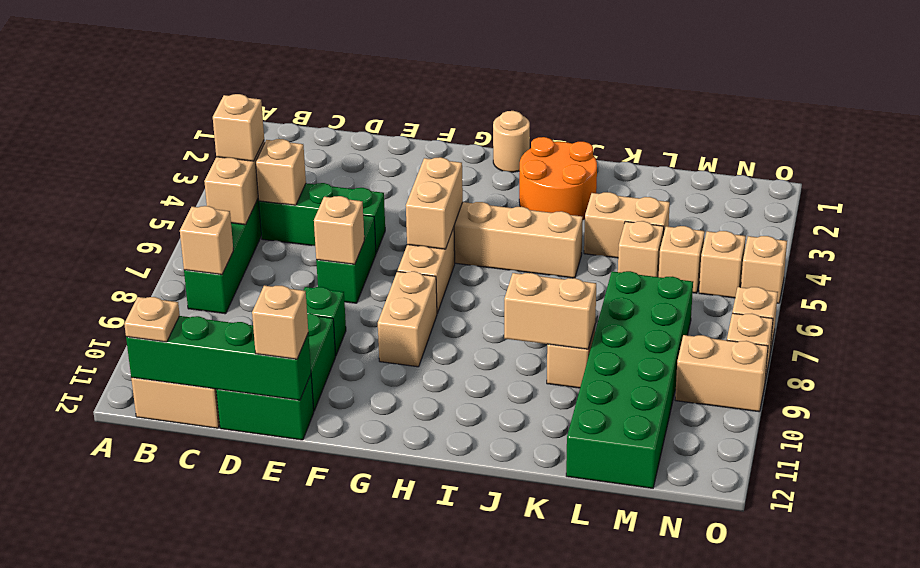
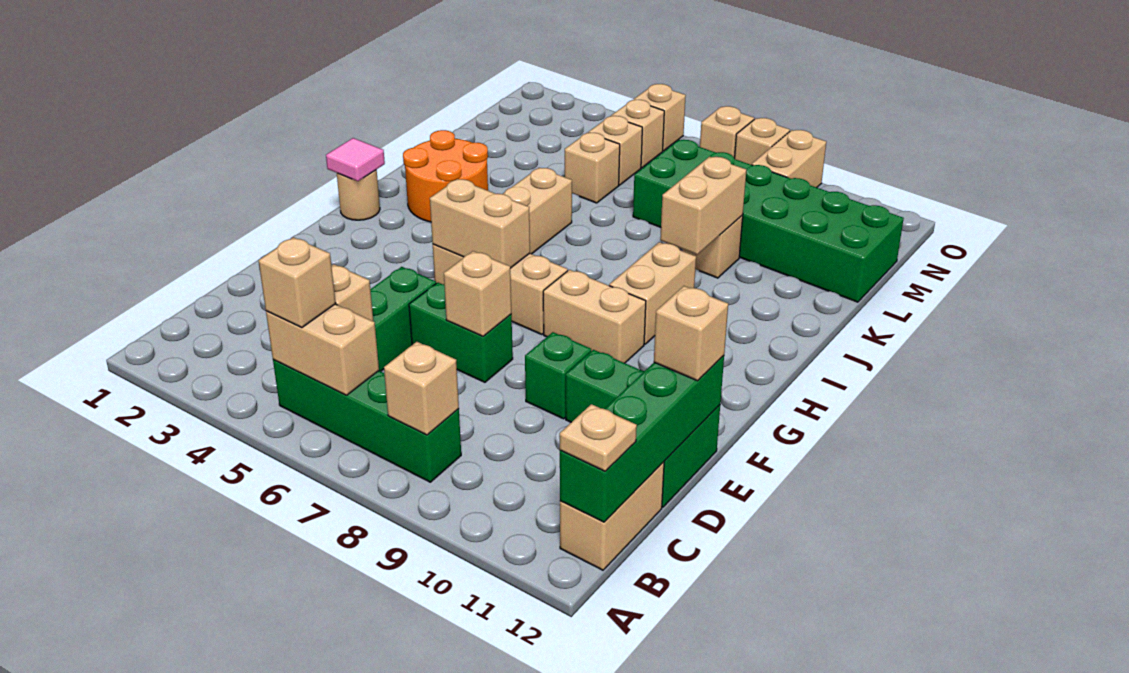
none -> pink 1x1 tile [326,138,385,181]
tan 1x2 brick [584,192,670,258] -> tan 1x2 brick moved to [609,242,696,344]

